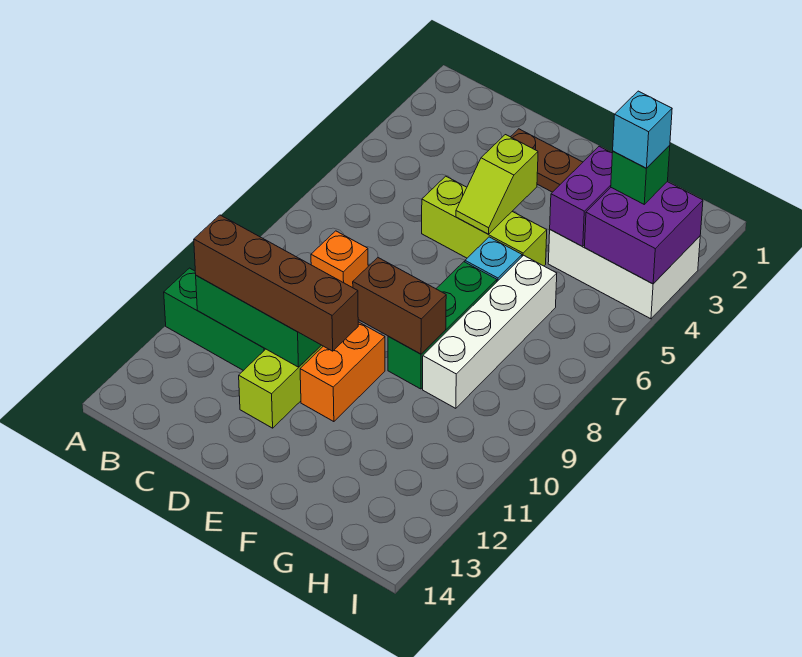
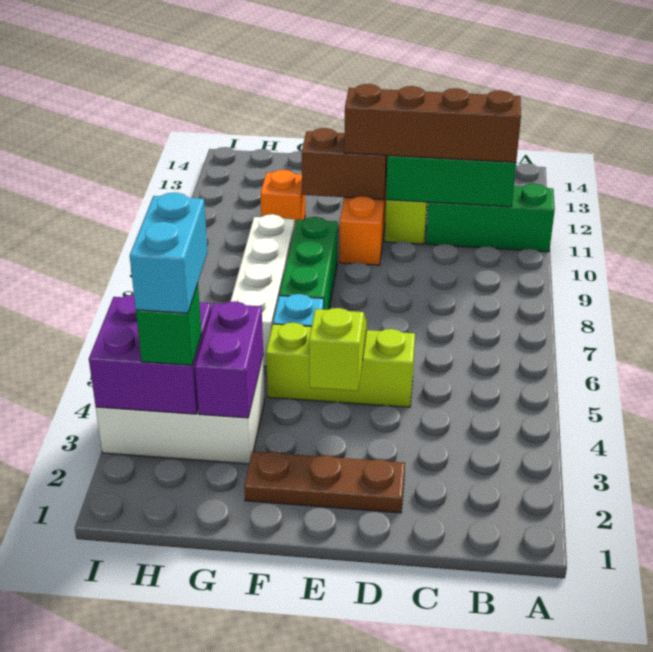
orange 1x1 brick [311,231,368,288] -> orange 1x1 brick moved to [261,170,305,224]
brown 1x2 brick [353,258,446,354] -> brown 1x2 brick moved to [302,128,388,200]
cyan 1x1 brick [613,91,672,168] -> cyan 1x2 brick [130,193,208,313]

